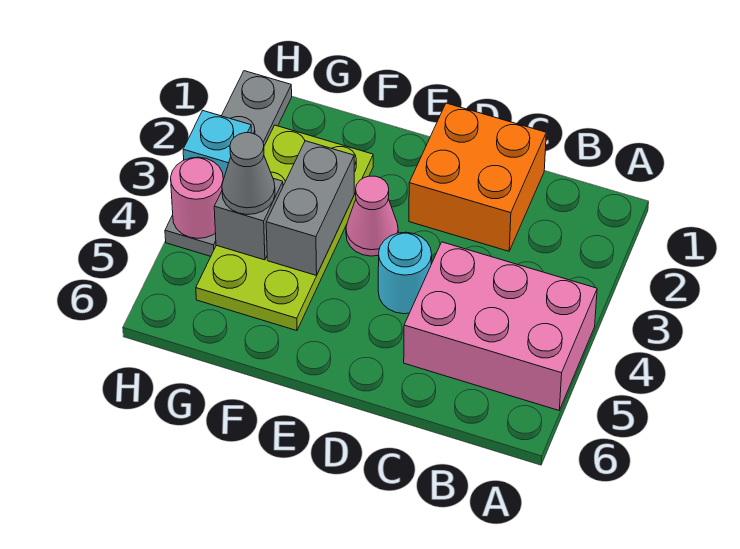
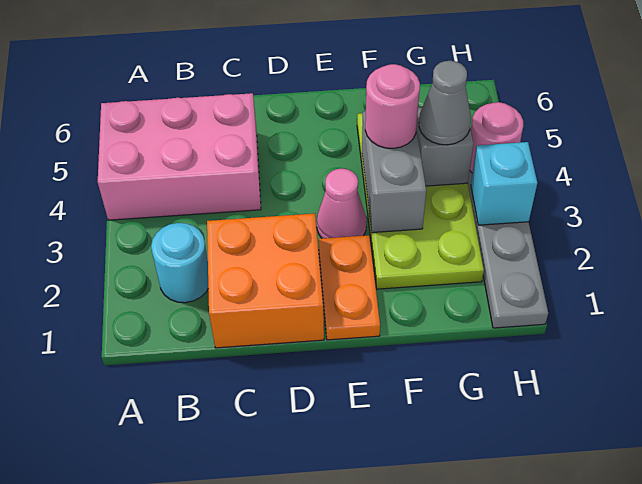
cyan 1x1 round brick [378,232,432,314] -> cyan 1x1 round brick moved to [151,223,208,303]
none -> orange 1x2 plate [319,235,380,340]
none -> pink 1x1 round brick [365,64,420,148]

